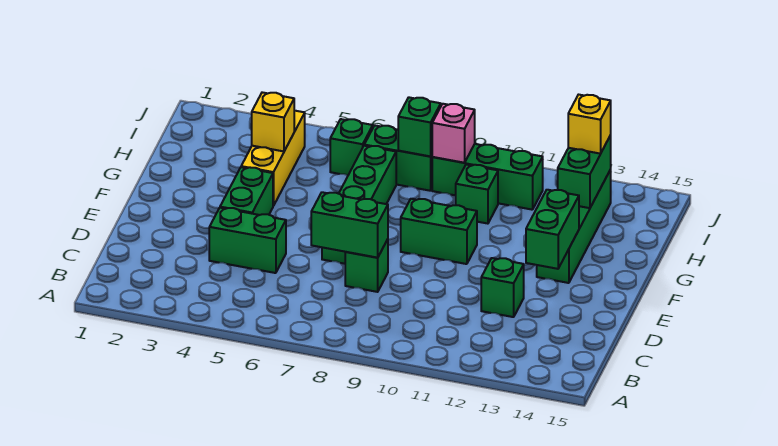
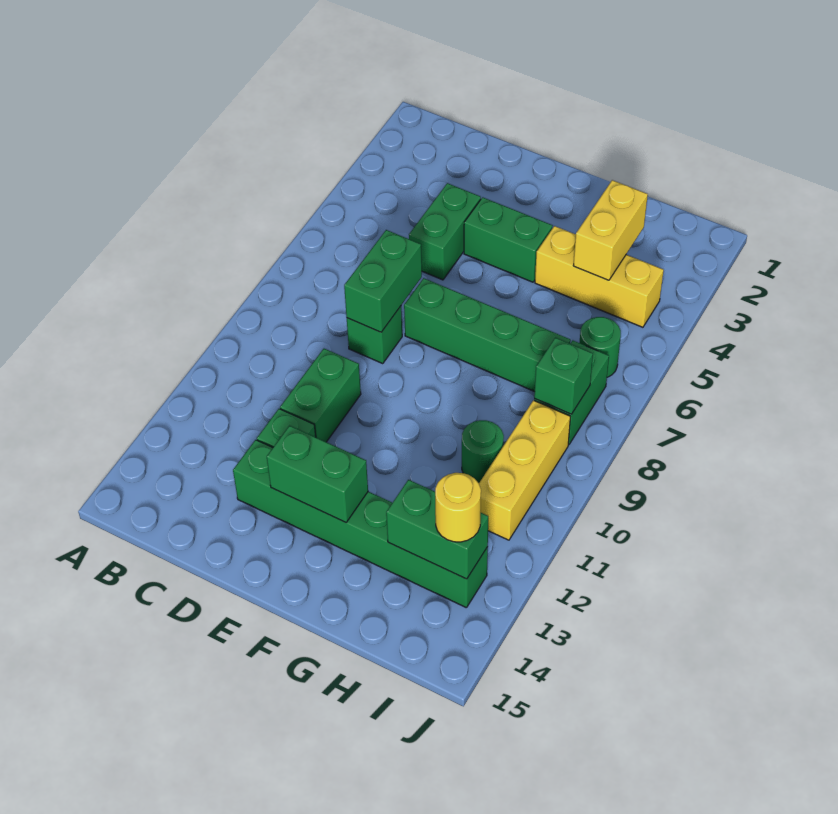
green 1x2 brick [401,199,477,264] -> green 1x2 brick moved to [280,349,361,442]
green 1x4 brick [537,170,611,283] -> green 1x6 brick [233,440,488,608]
yellow 1x1 brick [252,92,294,151] -> yellow 1x2 brick [573,180,648,280]
green 1x1 brick [456,165,498,224] -> green 1x1 round brick [462,420,504,483]
green 1x1 brick [330,119,373,175] -> green 1x1 round brick [579,317,621,377]
green 1x3 brick [432,144,543,210] -> yellow 1x3 brick [479,400,570,540]
pink 1x1 brick [432,104,475,163] -> none
yellow 1x1 brick [568,95,611,154] -> yellow 1x1 round brick [435,473,481,542]

